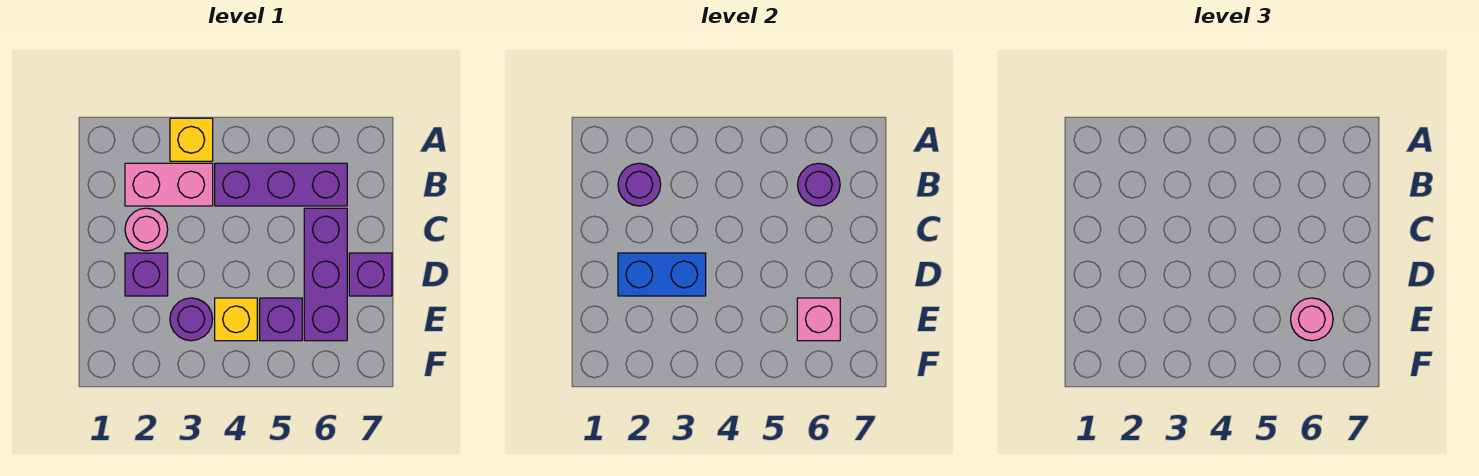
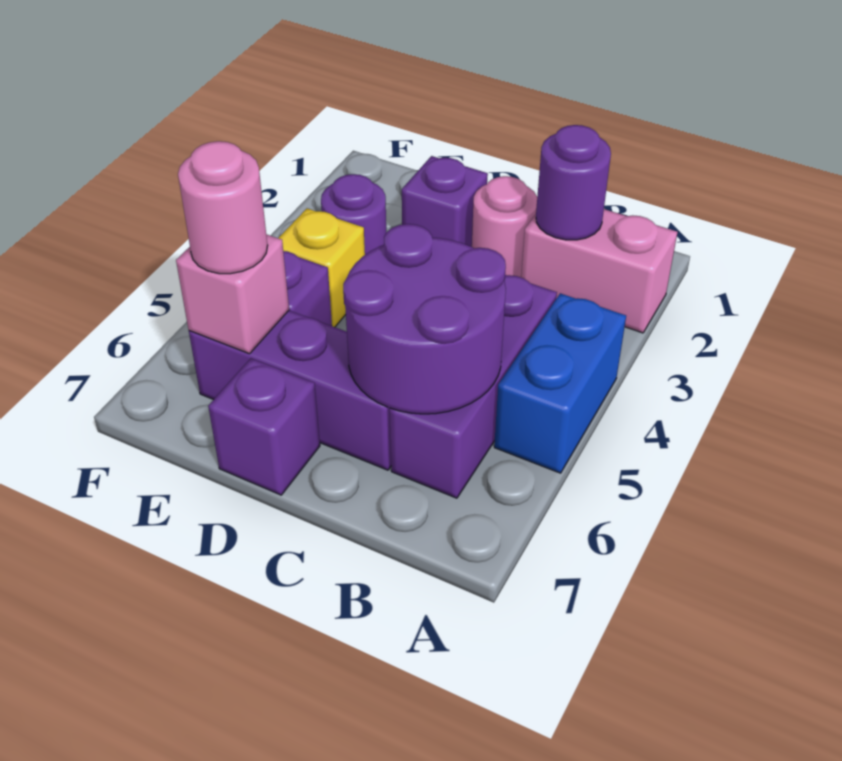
yellow 1x1 brick [170,118,213,161] -> none
pink 1x2 brick [125,163,213,206] -> pink 1x2 brick turned to [521,209,677,333]
purple 1x1 round brick [798,163,840,206] -> purple 2x2 round brick [343,224,506,414]
blue 1x2 brick [618,253,706,296] -> blue 1x2 brick moved to [494,293,626,473]

